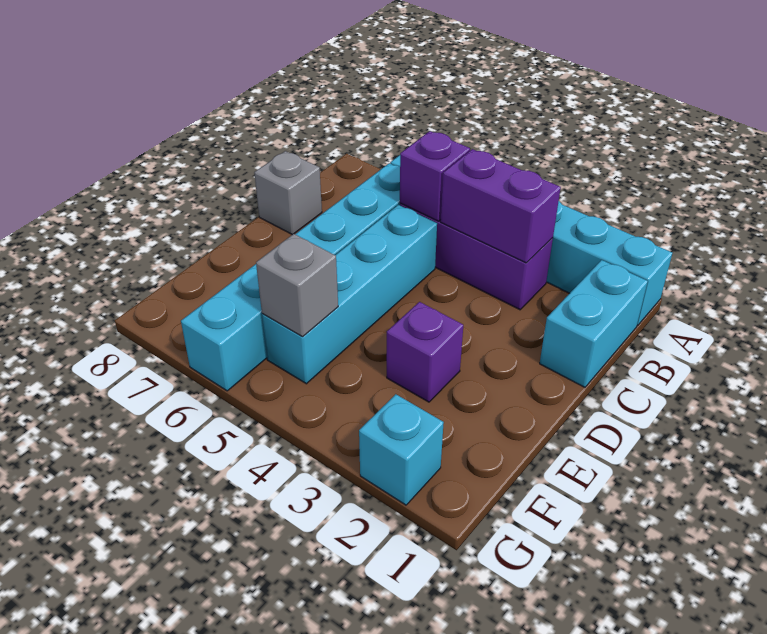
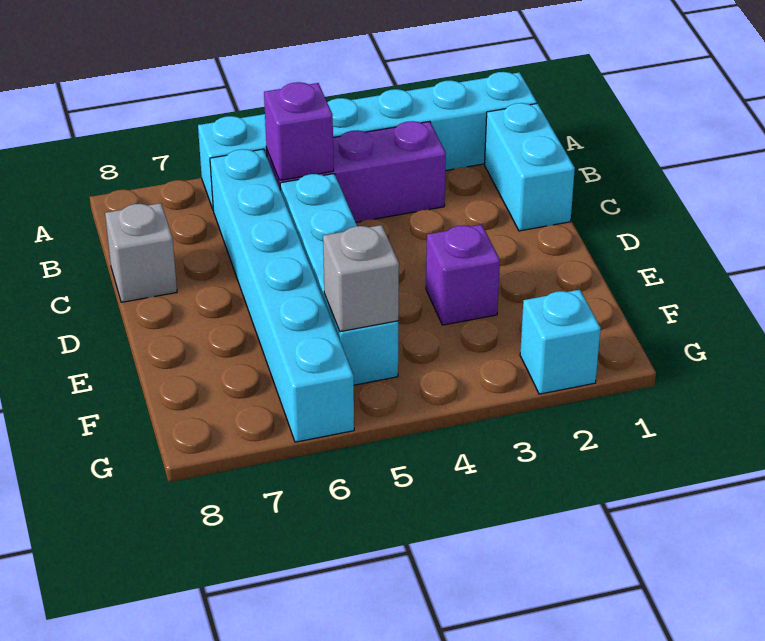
purple 1x2 brick [441,149,561,263] -> none

